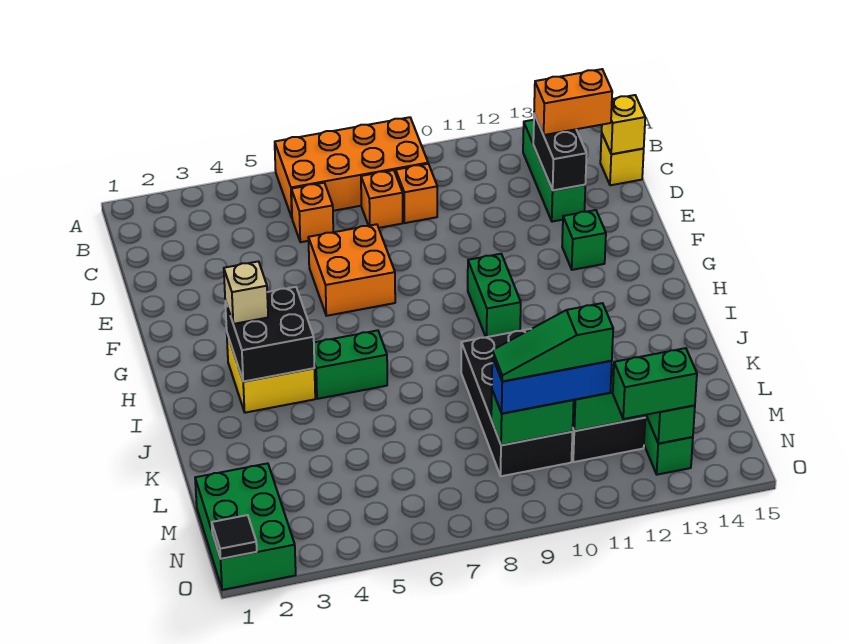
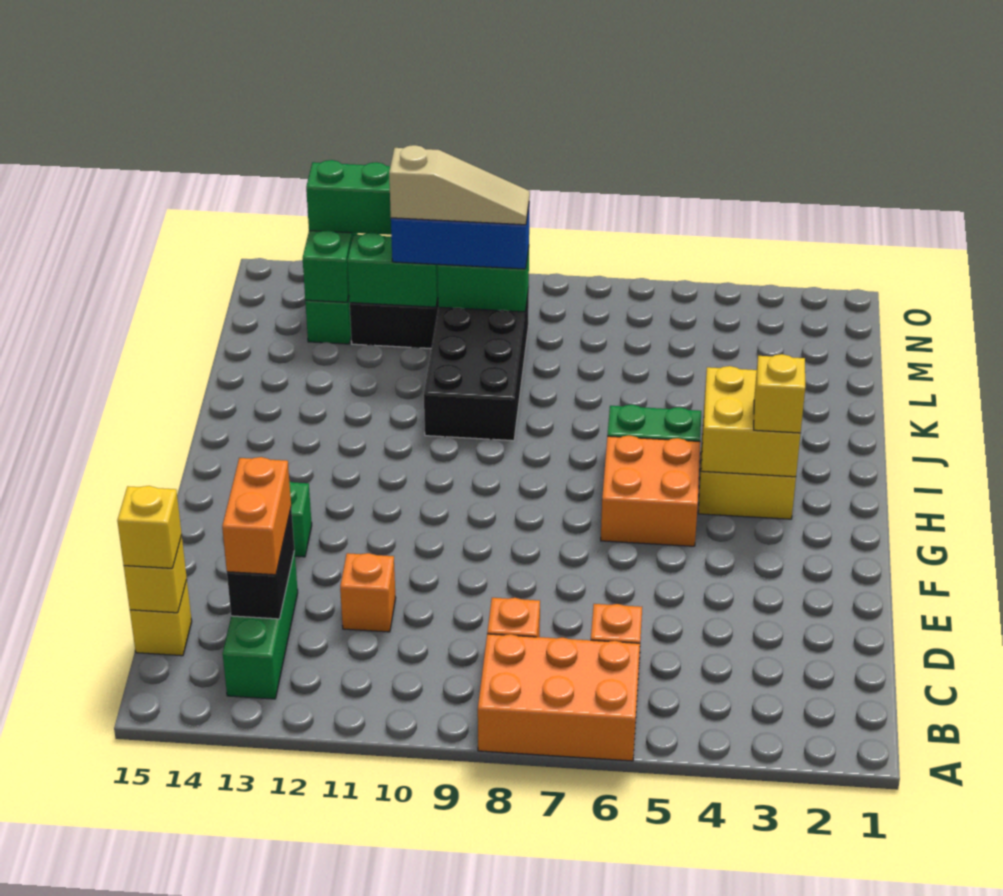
orange 2x4 brick [275,117,428,217] -> orange 2x3 brick [478,634,640,761]
orange 1x1 brick [396,164,437,223] -> orange 1x1 brick moved to [340,553,396,632]
orange 1x2 brick [534,69,612,135] -> orange 1x2 brick turned to [222,457,291,575]
none -> yellow 1x1 brick [117,486,182,568]
orange 2x2 brick [308,224,395,316] -> orange 2x2 brick moved to [601,436,700,546]
green 1x2 brick [468,254,521,337] -> none
black 2x2 brick [225,287,315,382] -> yellow 2x2 brick [701,366,801,477]
tan 1x1 brick [224,261,268,324] -> yellow 1x1 brick [754,354,805,433]
green 2x3 brick [195,463,296,590] -> none
green 1x3 slope [492,303,613,381] -> tan 1x3 slope [389,145,530,225]
black 1x1 tile [212,515,257,559] -> none

